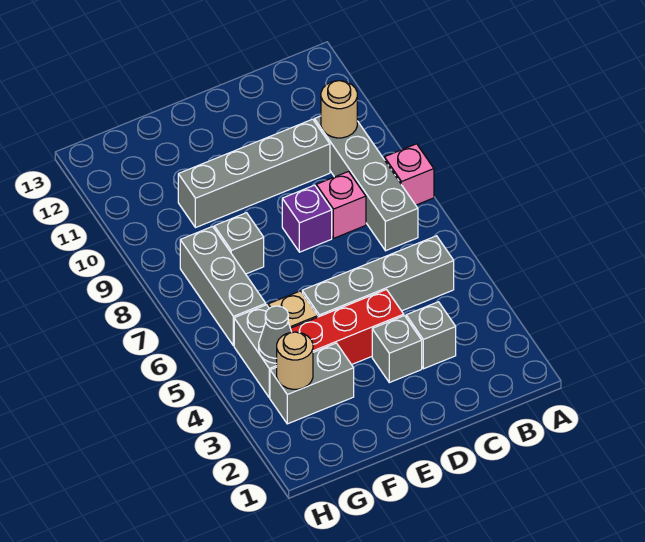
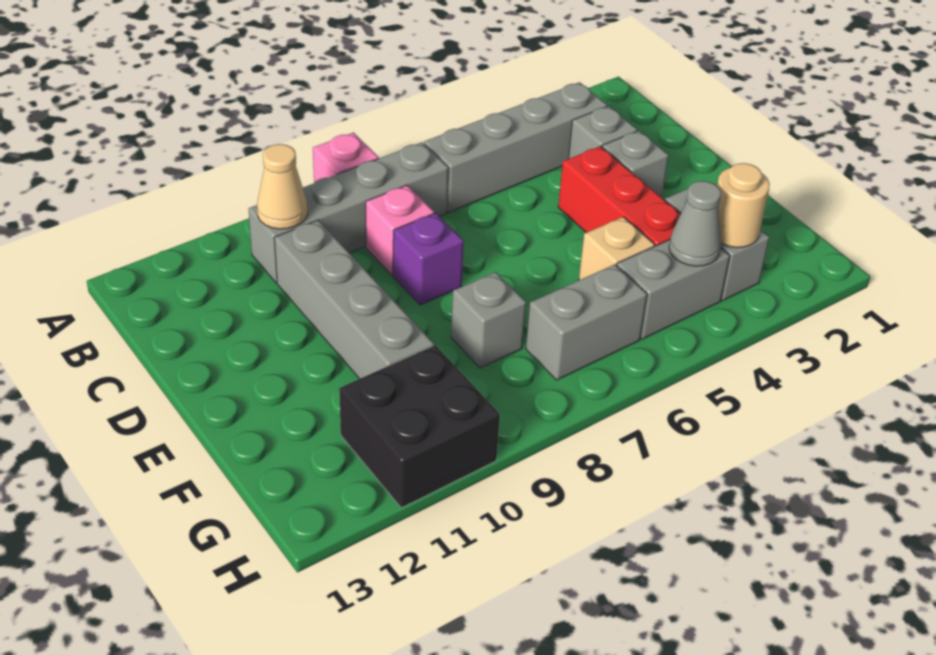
grey 1x4 brick [302,236,454,317] -> grey 1x4 brick turned to [424,82,607,212]
tan 1x1 round brick [321,81,357,138] -> tan 1x1 cone [257,144,308,229]
grey 1x3 brick [180,227,266,346] -> grey 1x2 brick [526,264,647,380]
none -> black 2x2 brick [339,345,500,508]

